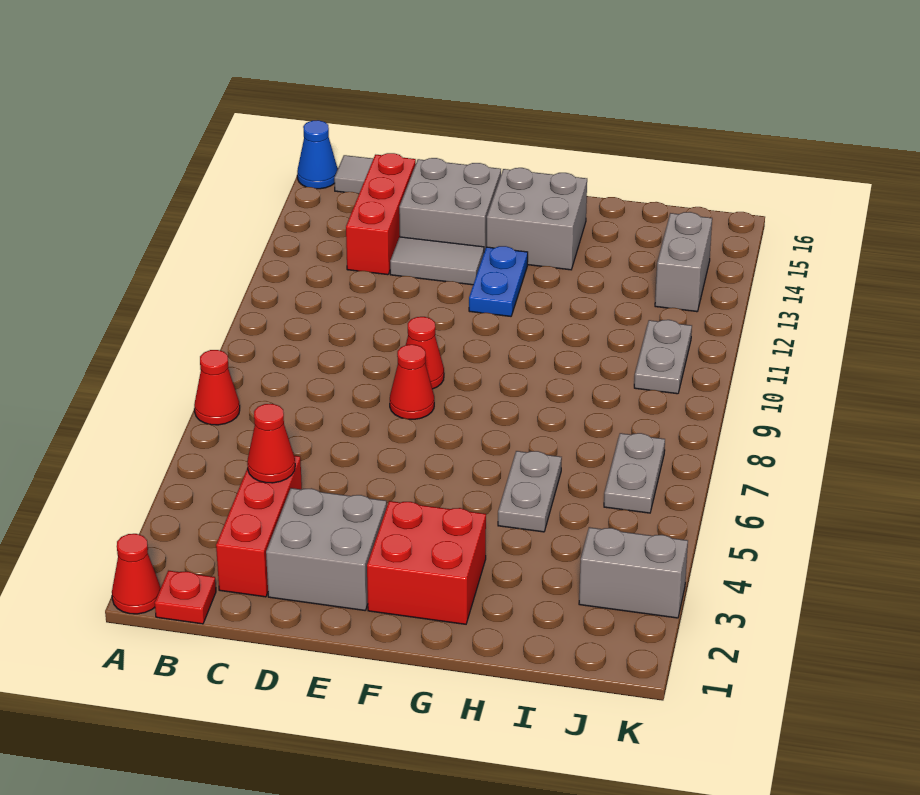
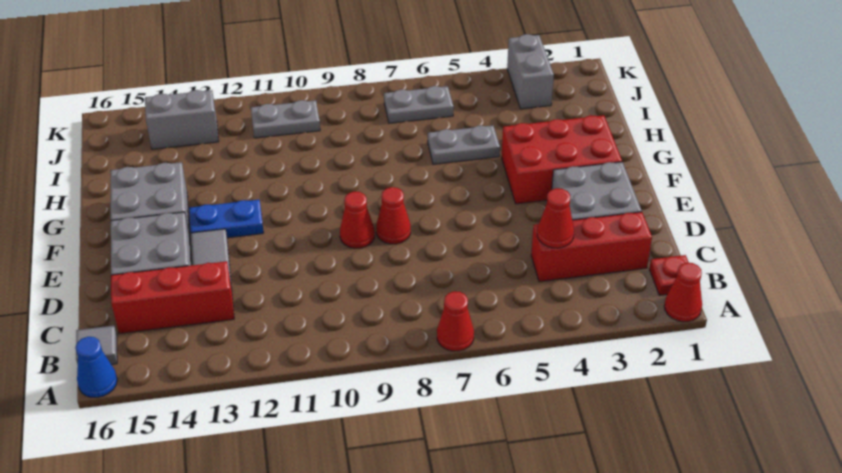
red 2x2 brick [367,501,486,624] -> red 2x3 brick [501,115,622,204]

